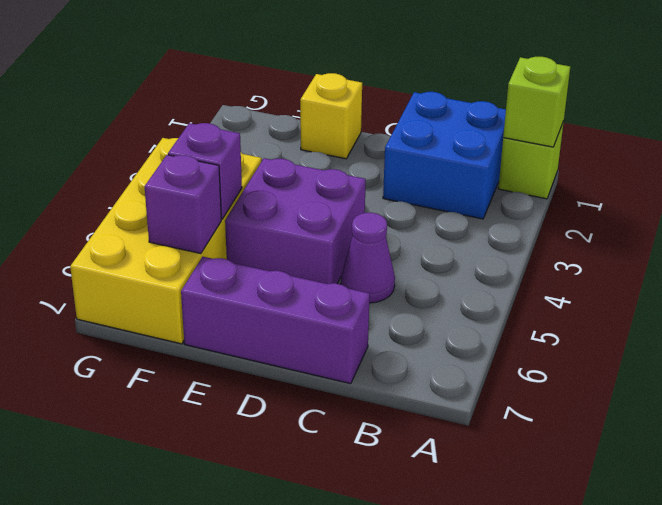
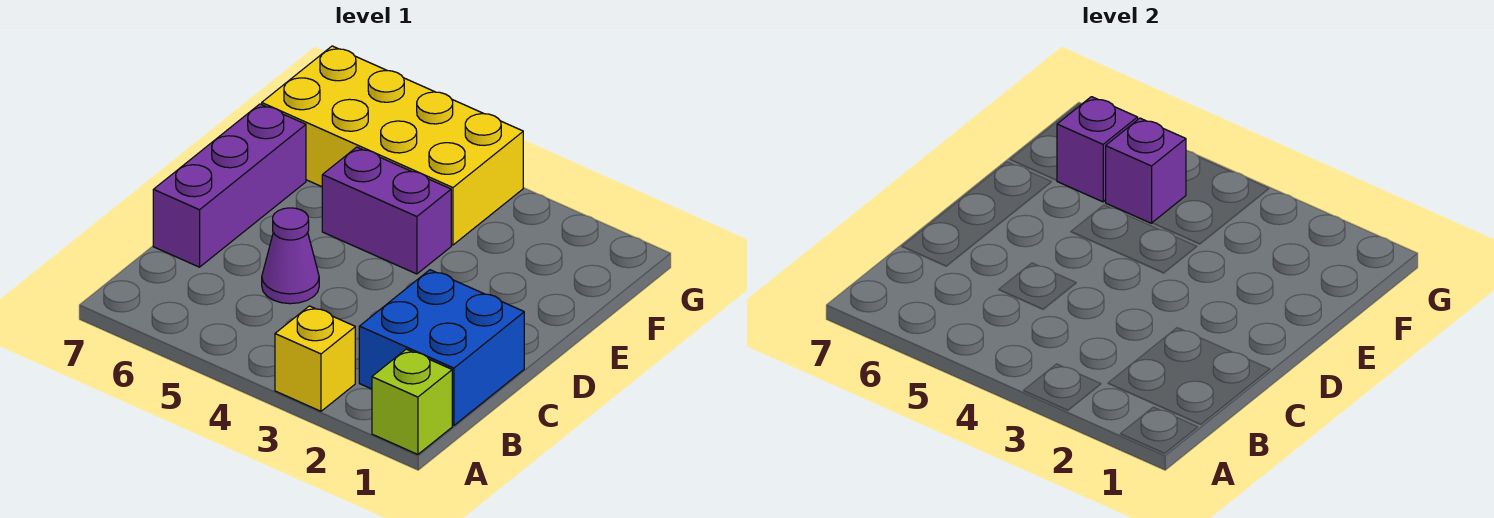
lime 1x1 brick [503,57,570,147] -> none
purple 2x2 brick [225,158,366,284] -> purple 1x2 brick [322,147,451,274]
yellow 1x1 brick [300,73,362,159] -> yellow 1x1 brick moved to [275,306,355,411]

